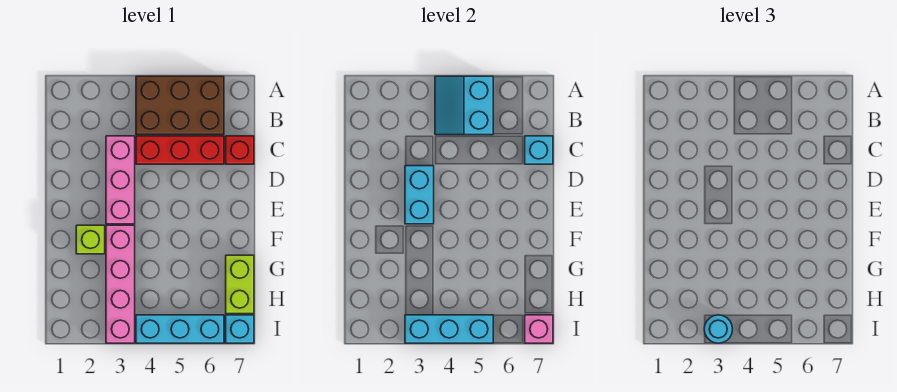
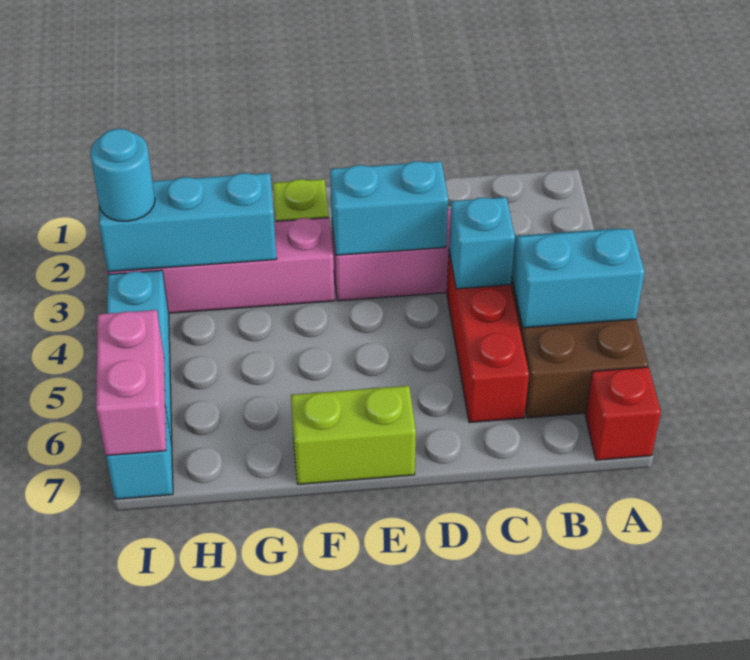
red 1x1 brick [226,136,254,164] -> red 1x1 brick moved to [585,367,661,460]
cyan 1x1 brick [525,136,553,164] -> cyan 1x1 brick moved to [449,197,515,289]
lime 1x2 brick [226,255,254,314] -> lime 1x2 brick moved to [291,386,416,484]
cyan 1x3 brick [405,315,493,343] -> cyan 1x3 brick turned to [99,173,277,272]
pink 1x1 brick [525,315,553,343] -> pink 1x2 brick [96,310,166,456]

